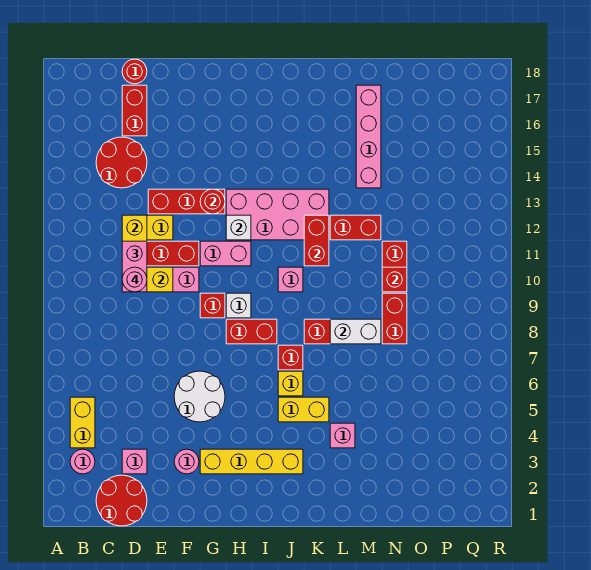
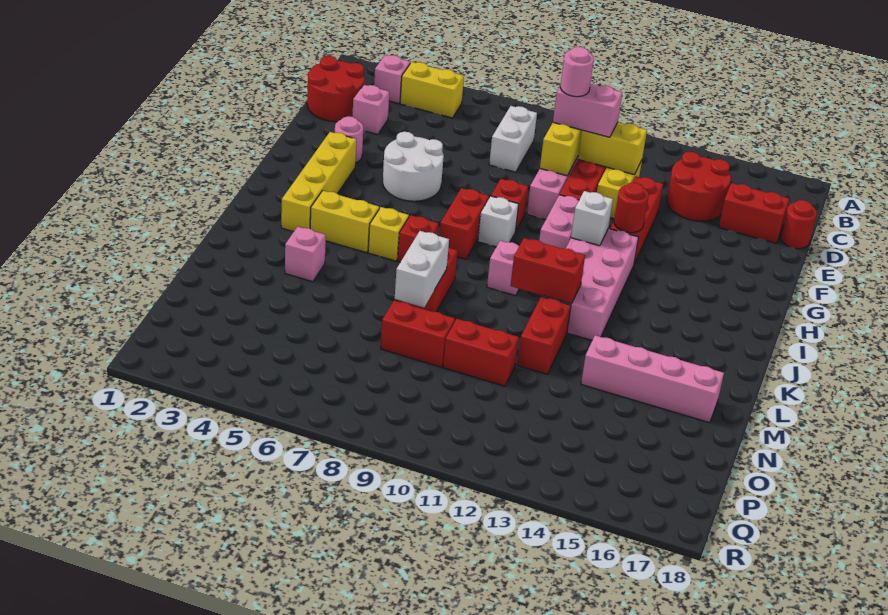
pink 1x1 round brick [70,449,95,474] -> pink 1x1 brick [374,55,410,104]
none -> white 1x2 brick [489,106,537,172]
yellow 1x2 brick [278,397,329,422] -> yellow 1x2 brick turned to [310,191,379,253]
red 1x1 brick [382,267,407,292] -> none

